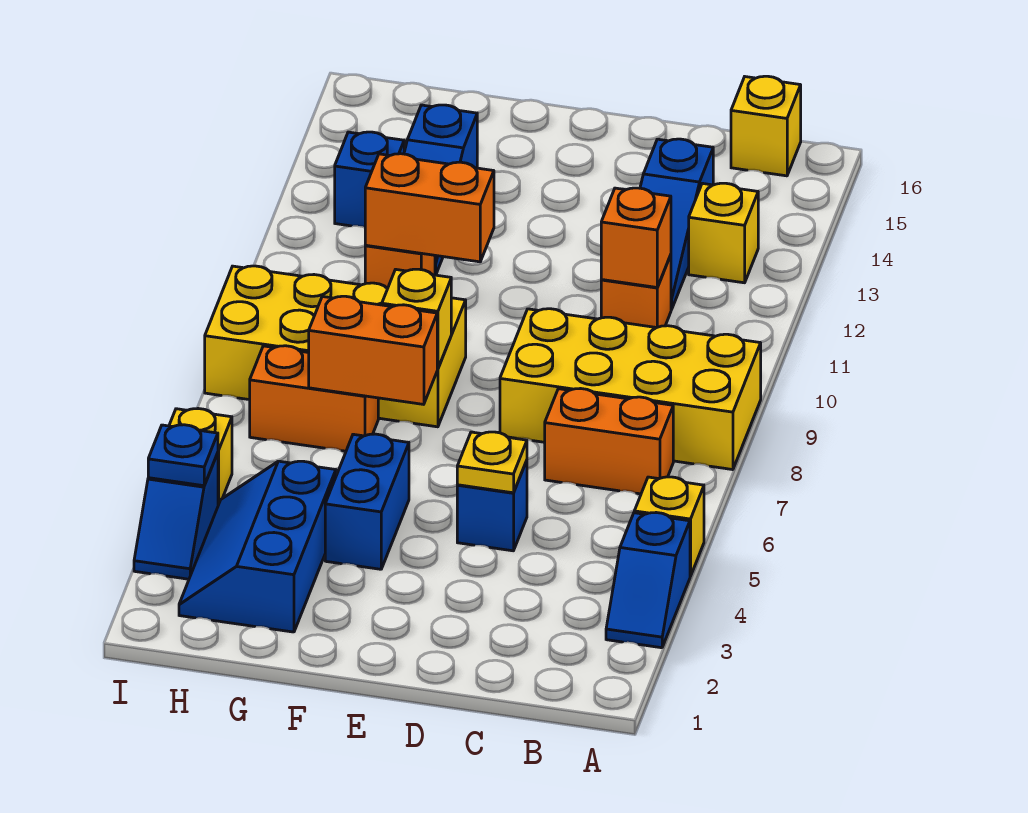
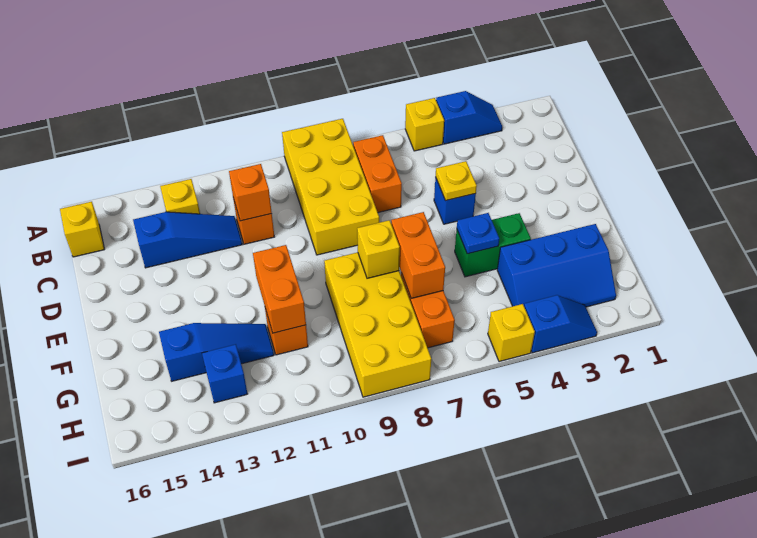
blue 1x2 brick [325,434,409,569] -> green 1x2 brick [455,213,531,277]
blue 1x1 plate [148,425,218,486] -> blue 1x1 plate moved to [457,213,499,254]

